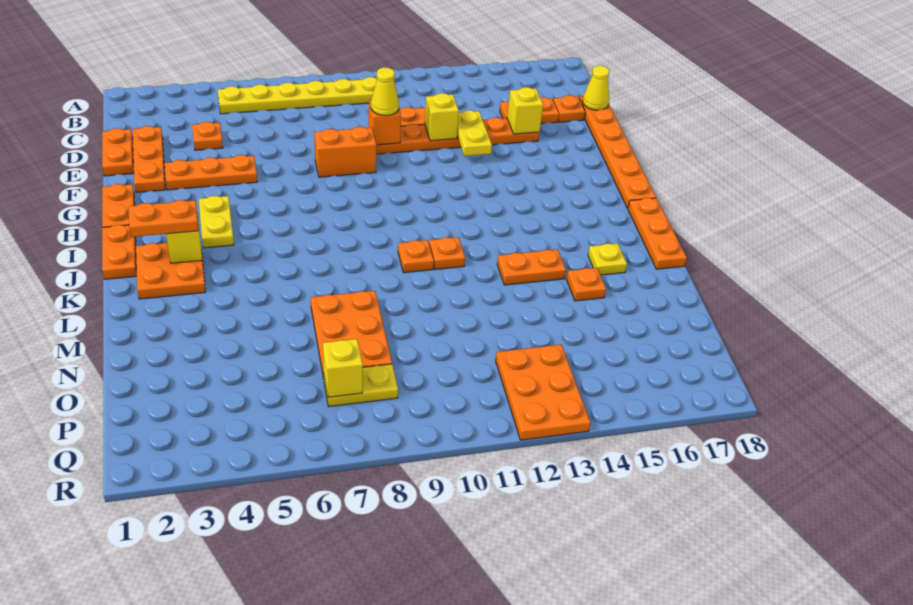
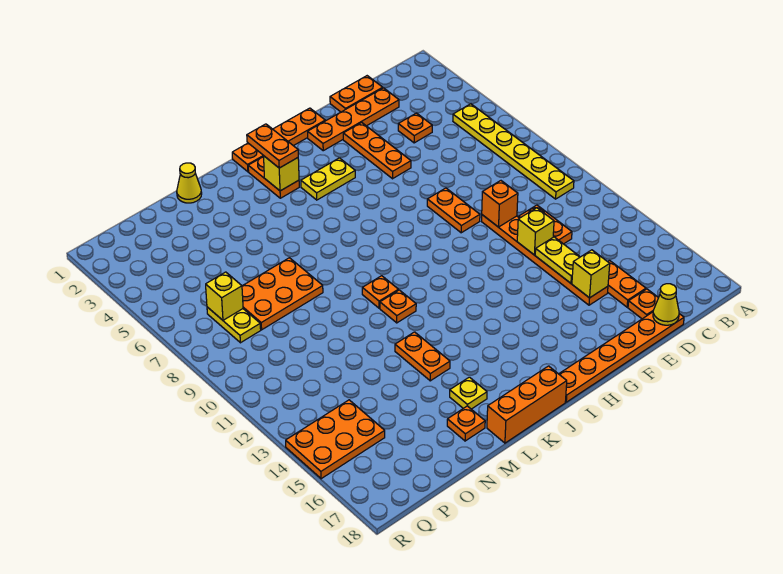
orange 1x3 plate [133,126,165,193] -> orange 1x4 plate [308,88,399,151]
yellow 1x1 cone [371,67,399,116] -> yellow 1x1 cone moved to [177,163,202,203]
yellow 1x2 plate [457,110,492,156] -> yellow 1x2 plate turned to [535,237,580,283]
orange 1x2 brick [314,127,376,177] -> orange 1x2 plate [427,188,480,233]
orange 2x2 plate [136,243,205,299] -> orange 1x2 plate [248,156,299,198]
orange 1x3 plate [628,198,687,269] -> orange 1x3 brick [487,366,567,443]
orange 1x1 plate [566,268,606,301] -> orange 1x1 plate moved to [447,406,485,441]
orange 2x3 plate [496,345,590,440] -> orange 2x3 plate moved to [286,400,385,479]

